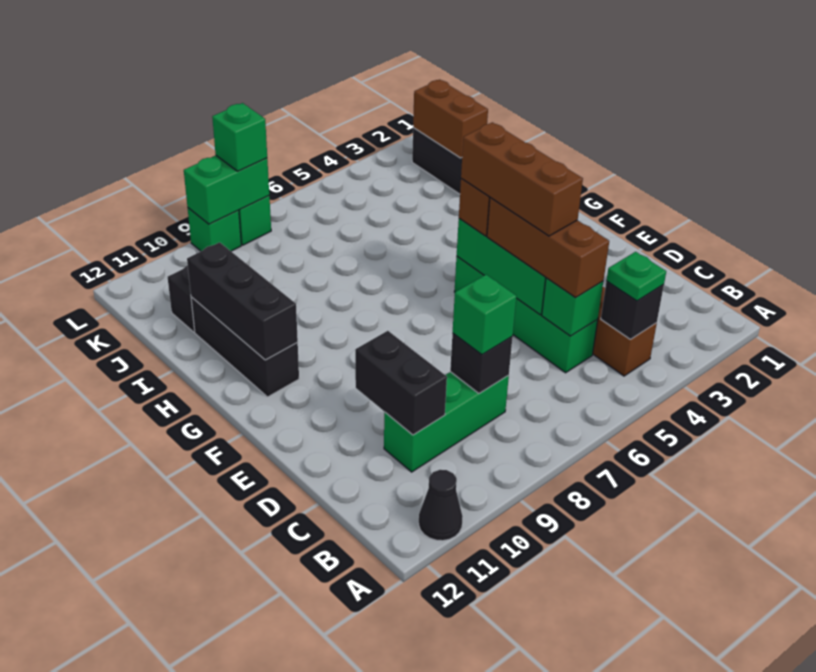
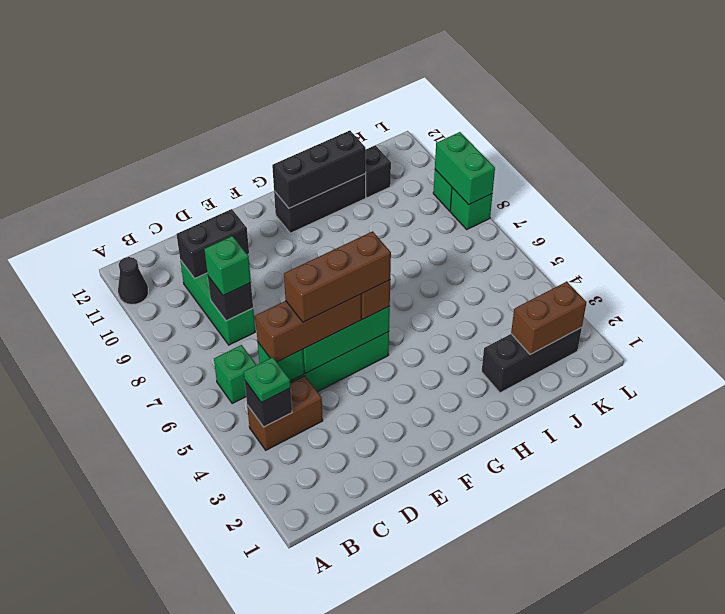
green 1x1 brick [212,103,267,171] -> green 1x1 brick moved to [214,345,256,404]

